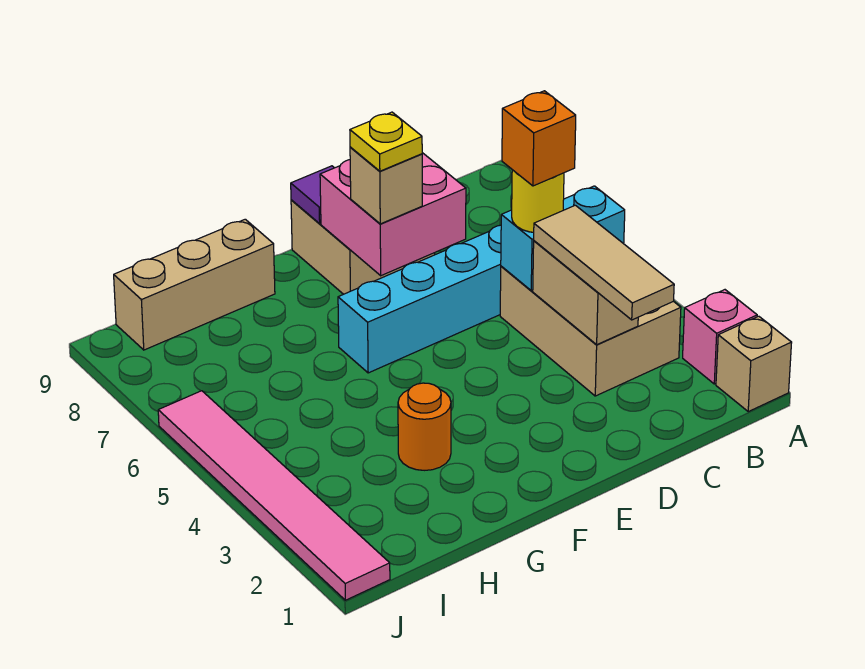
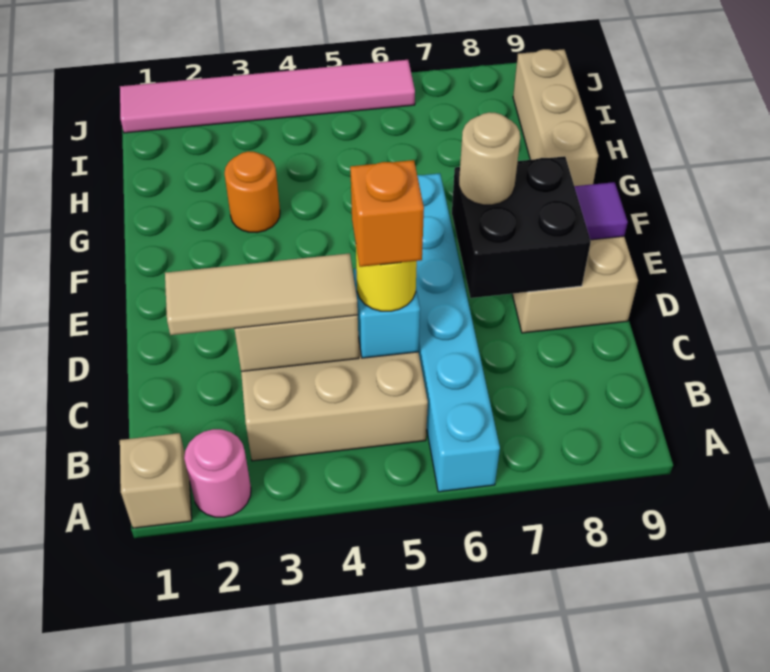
pink 1x1 brick [683,290,757,384] -> pink 1x1 round brick [184,429,251,517]
pink 2x2 brick [320,153,466,276] -> black 2x2 brick [452,156,591,298]
tan 1x1 brick [350,147,422,224] -> tan 1x1 round brick [459,112,520,205]
yellow 1x1 plate [350,112,422,171] -> none

